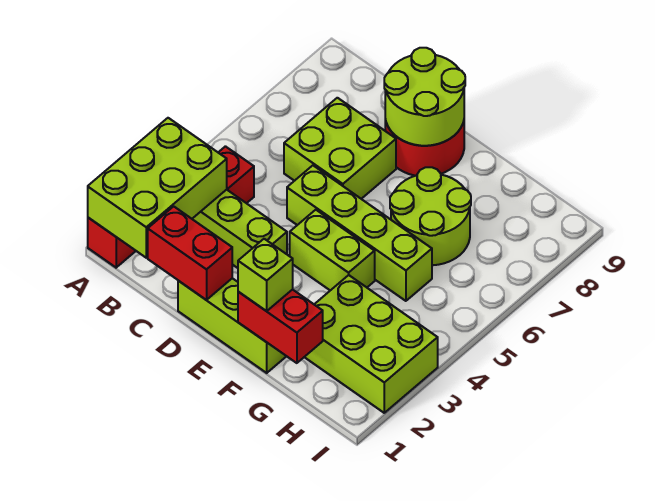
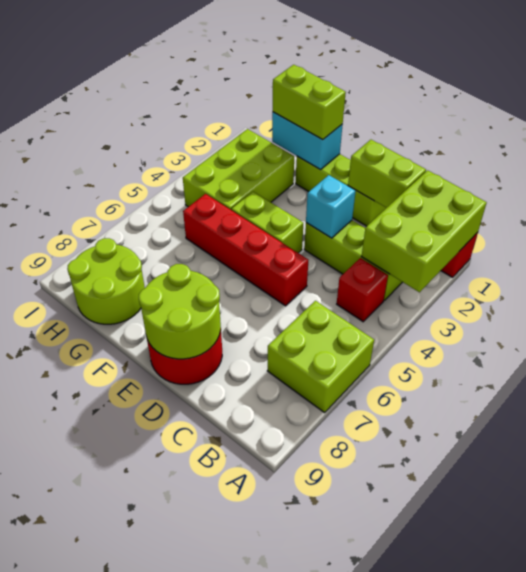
red 1x2 brick [148,206,232,300] -> lime 1x2 brick [348,140,426,208]
lime 2x2 brick [284,98,396,199] -> lime 2x2 brick moved to [267,301,374,413]
none -> cyan 1x1 brick [306,175,356,238]
lime 1x4 brick [287,166,432,301] -> red 1x4 brick [183,194,308,306]
red 1x2 brick [238,289,323,363] -> cyan 1x2 brick [272,112,343,170]
lime 1x1 brick [238,239,293,311] -> lime 1x2 brick [273,65,346,140]
lime 2x2 round brick [390,167,471,265] -> lime 2x2 round brick moved to [67,238,145,324]
lime 2x3 brick [305,275,438,413] -> lime 2x3 brick turned to [183,129,294,210]

